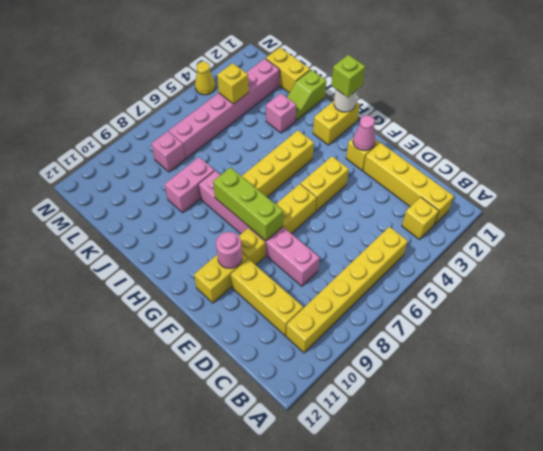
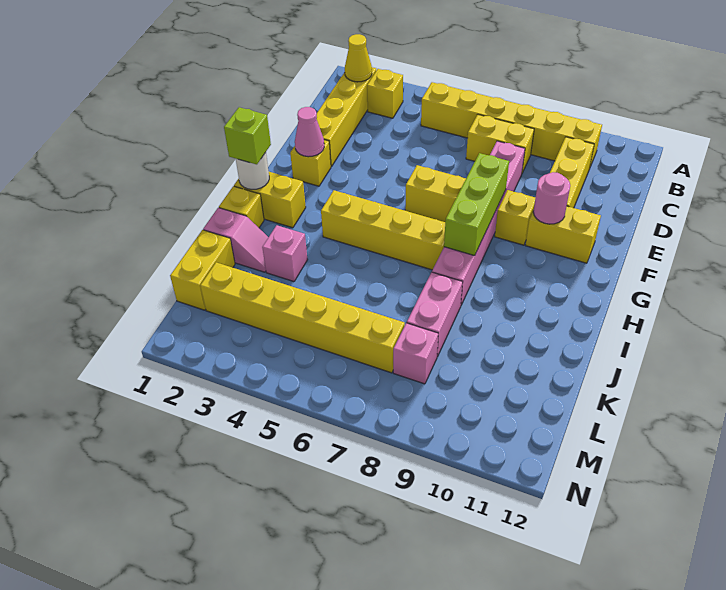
yellow 1x2 brick [301,156,349,212] -> yellow 1x2 brick moved to [466,115,534,173]
lime 1x2 slope [287,70,326,121] -> pink 1x2 slope [203,208,268,272]
pink 1x2 brick [165,157,214,212] -> pink 1x2 brick turned to [407,272,463,357]
pink 1x6 brick [169,59,280,159] -> yellow 1x6 brick [200,262,405,373]
yellow 1x1 brick [217,63,249,104] -> yellow 1x1 brick moved to [219,186,264,228]
yellow 1x1 cone [195,62,215,95] -> yellow 1x1 cone moved to [345,34,372,82]

